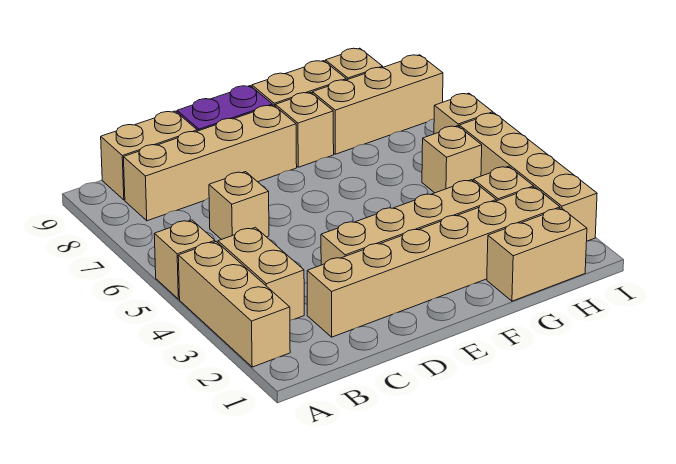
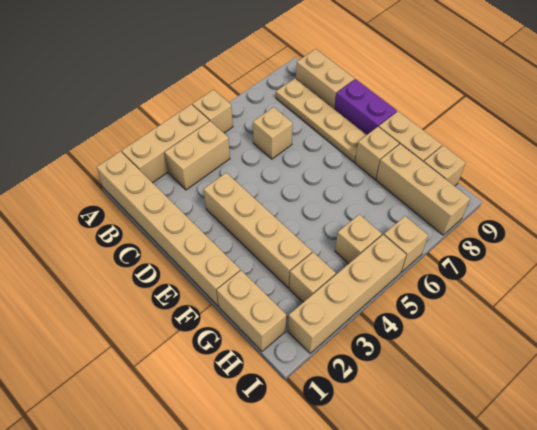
tan 1x4 brick [123,105,297,221] -> tan 1x4 plate [276,78,366,162]
tan 1x6 brick [307,187,560,337] -> tan 1x6 brick moved to [97,151,240,306]

